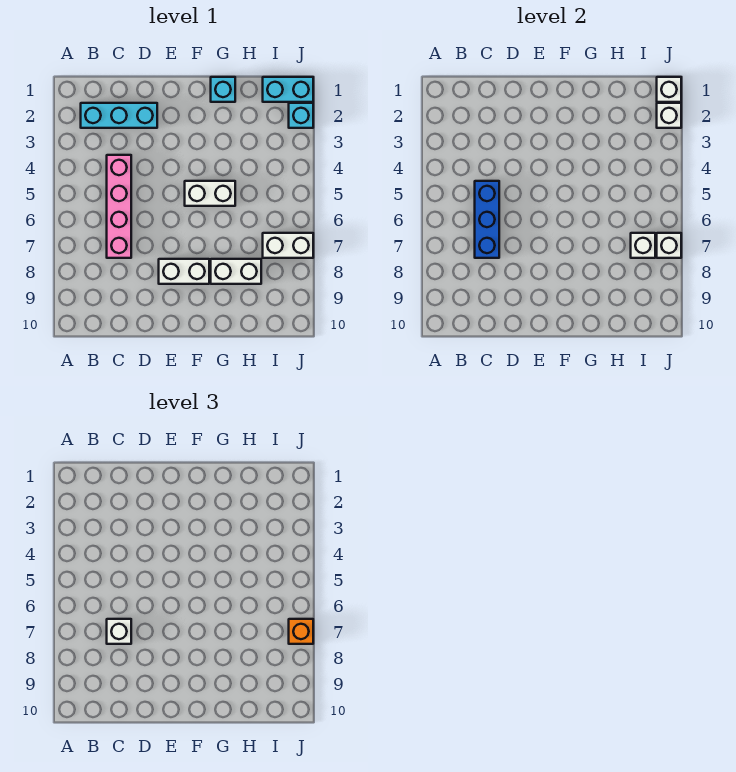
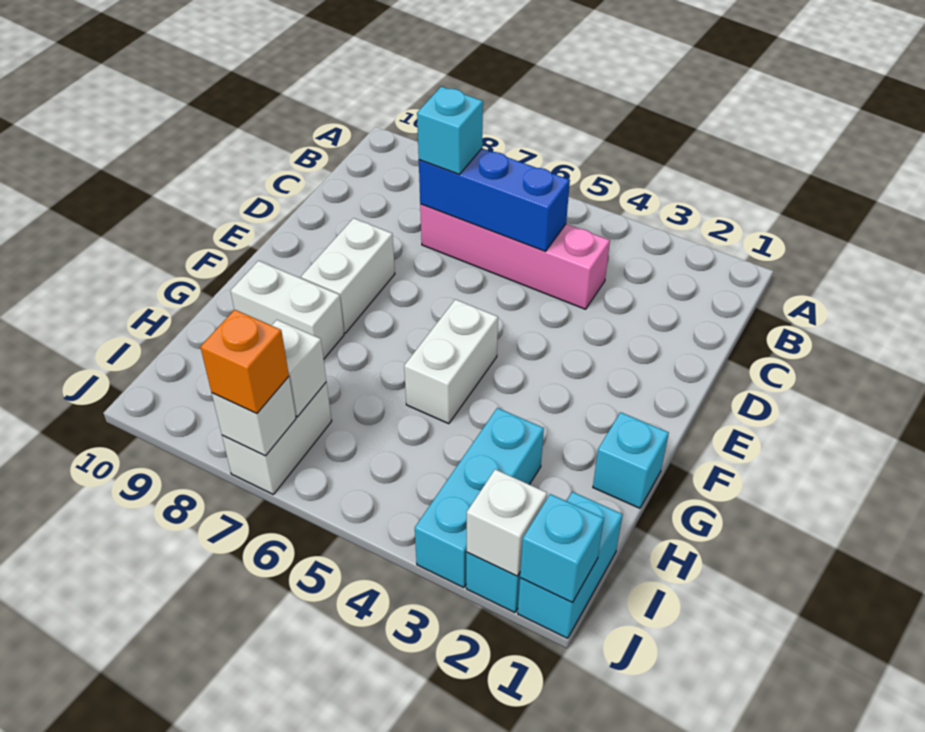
cyan 1x3 brick [81,103,157,128] -> cyan 1x3 brick moved to [415,408,544,588]
white 1x1 brick [107,619,131,644] -> cyan 1x1 brick [417,87,483,174]
white 1x2 brick [211,259,261,284] -> white 1x2 brick turned to [231,261,344,359]
white 1x1 brick [657,77,681,102] -> cyan 1x1 brick [520,494,604,603]

